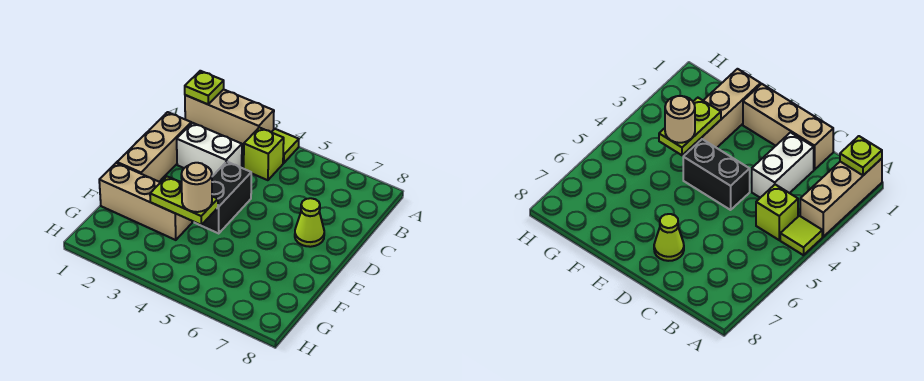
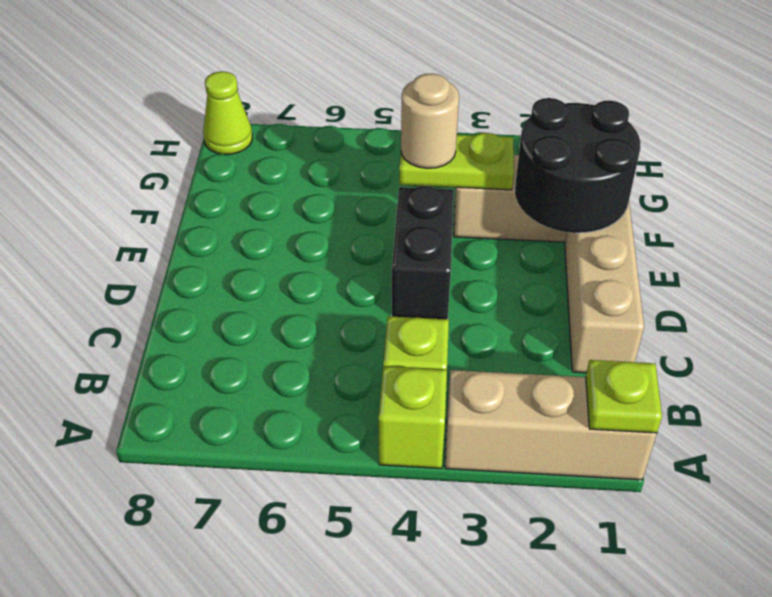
lime 1x1 tile [271,129,299,163] -> lime 1x1 brick [379,366,447,468]
white 1x2 brick [177,123,242,176] -> none
lime 1x1 cone [295,198,324,247] -> lime 1x1 cone moved to [203,72,252,155]
none -> black 2x2 round brick [515,98,641,233]

